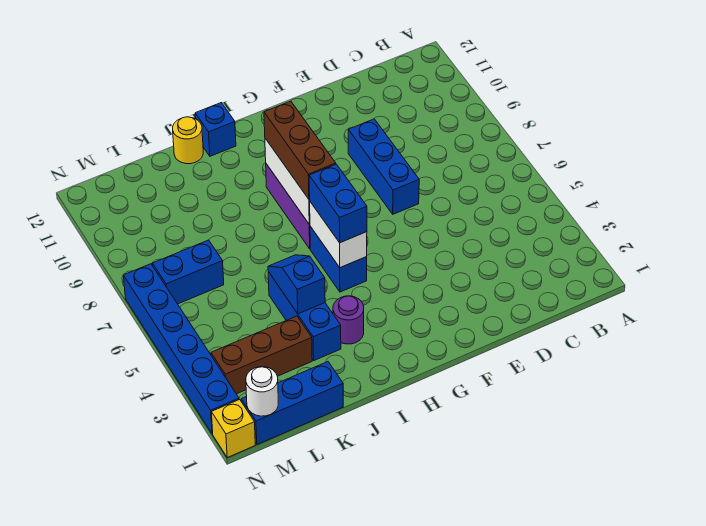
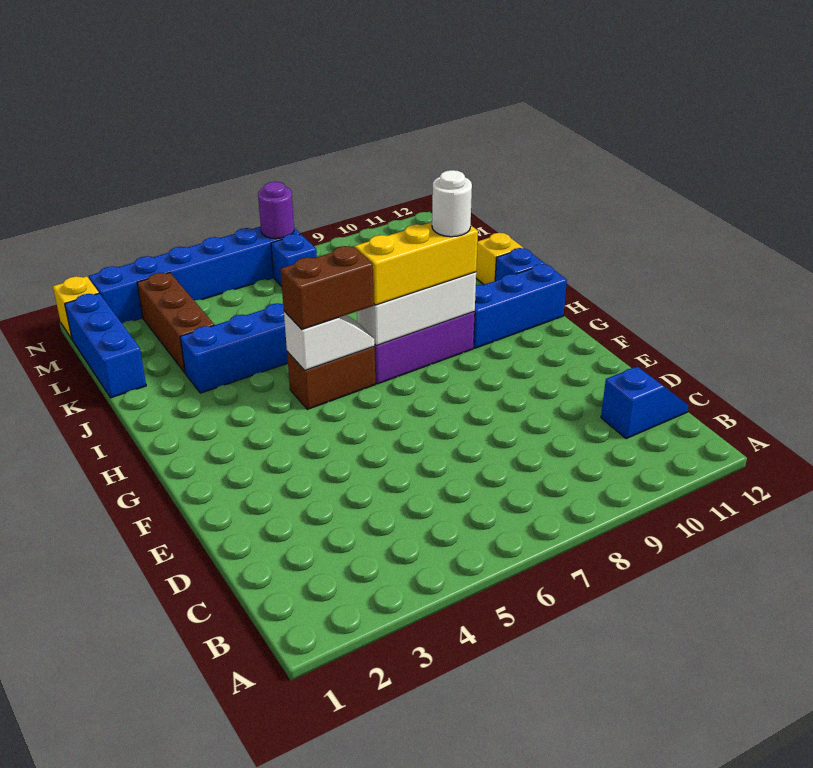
blue 1x3 brick [348,119,419,214] -> blue 1x3 brick moved to [473,264,567,348]
blue 1x2 brick [310,226,367,292] -> brown 1x2 brick [287,347,375,409]
white 1x2 brick [310,202,367,268] -> white 1x2 slope [284,311,375,370]
blue 1x2 brick [309,164,367,243] -> brown 1x2 brick [281,246,374,329]
brown 1x3 brick [264,101,336,199] -> yellow 1x3 brick [355,222,478,305]
purple 1x1 round brick [333,296,364,344] -> purple 1x1 round brick moved to [258,182,294,238]
blue 1x2 slope [268,255,325,314] -> blue 1x2 slope moved to [601,366,689,439]
yellow 1x1 round brick [173,117,203,164] -> yellow 1x1 brick [476,233,523,285]
blue 1x2 brick [153,240,224,304] -> blue 1x1 brick [271,234,317,286]
white 1x1 round brick [246,367,278,416] -> white 1x1 round brick moved to [432,170,472,237]

